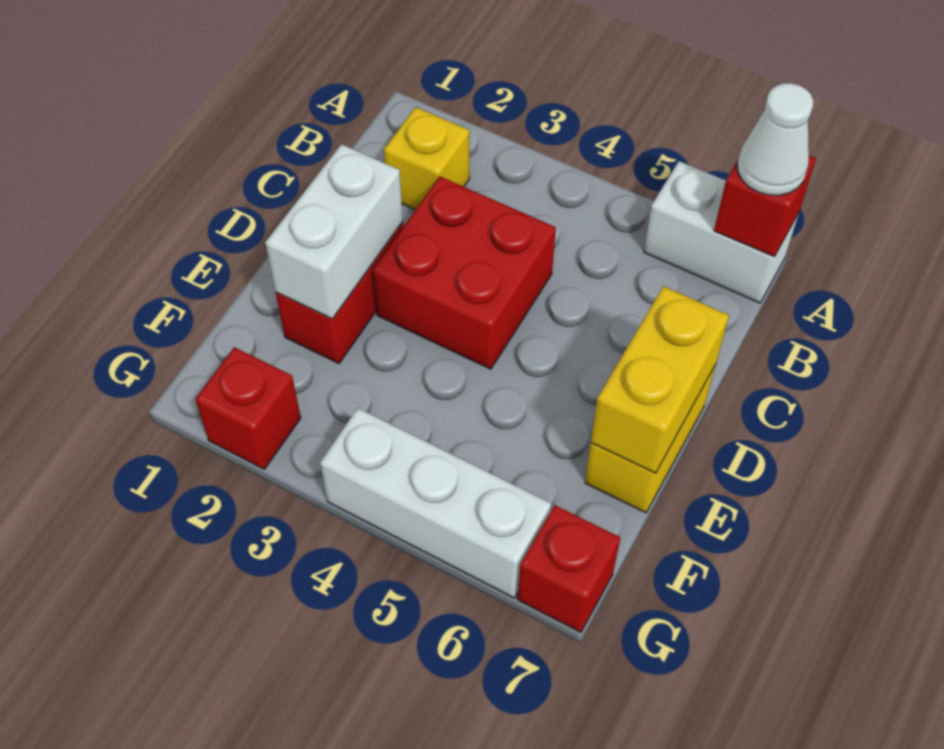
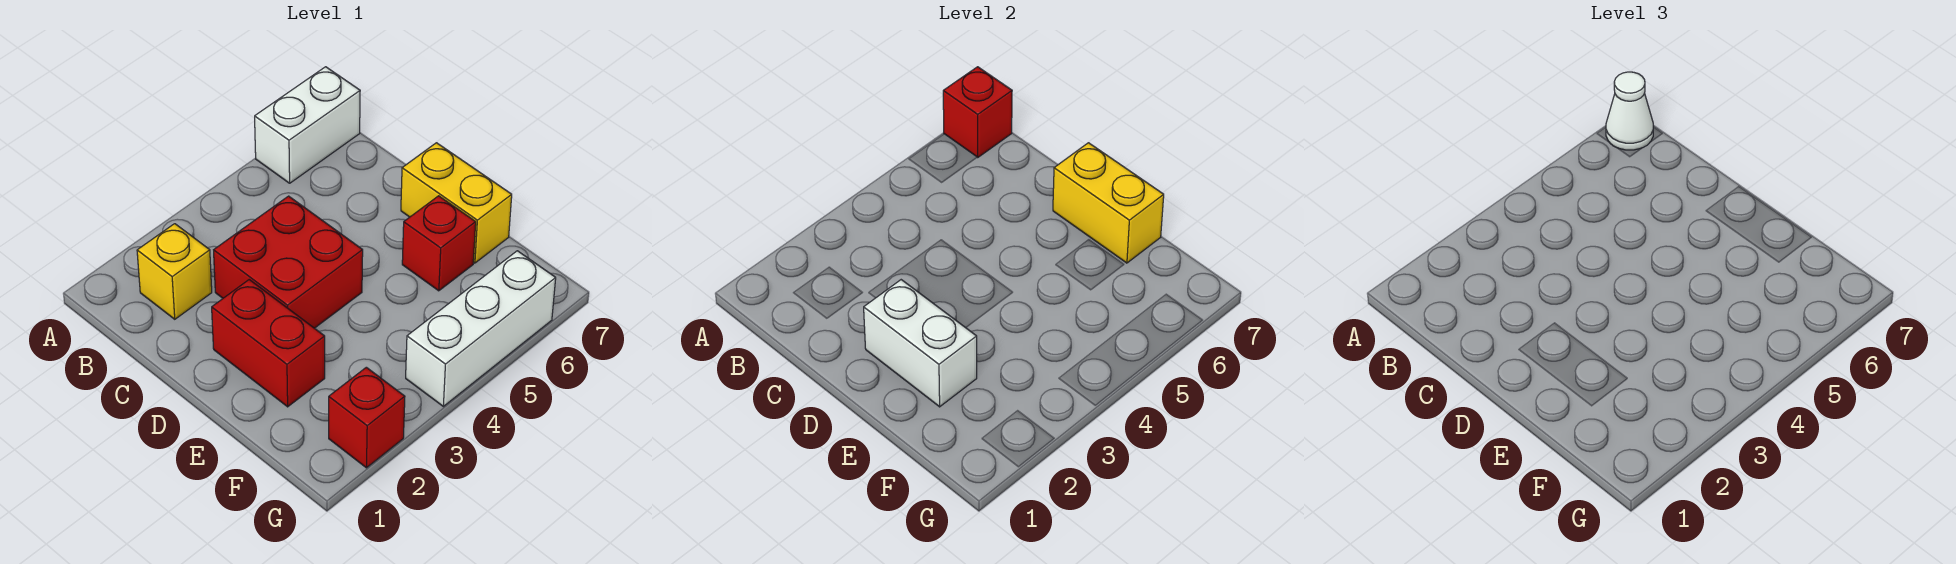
red 1x1 brick [518,505,620,632] -> red 1x1 brick moved to [402,196,476,291]

